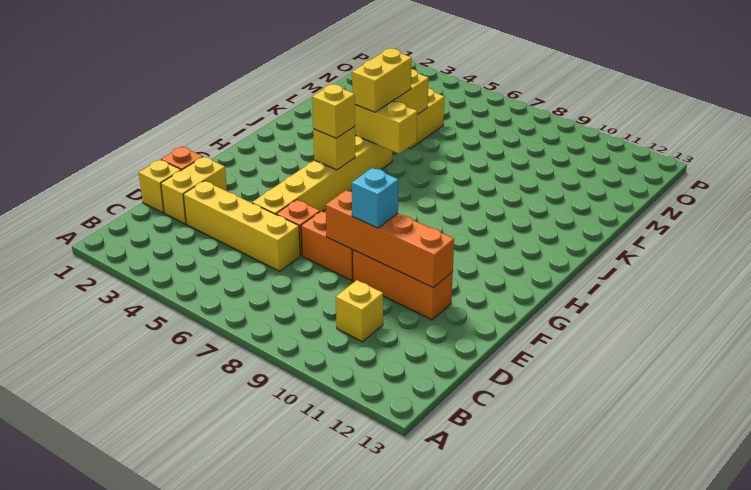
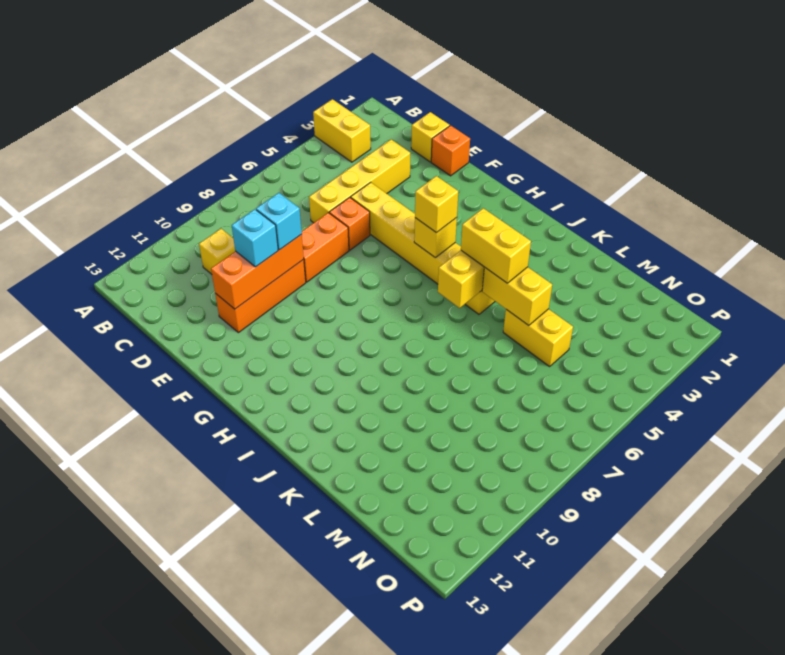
yellow 1x2 brick [161,157,227,224] -> yellow 1x2 brick moved to [313,99,371,162]
orange 1x4 brick [326,190,454,288] -> orange 1x3 brick [211,234,304,309]
none -> cyan 1x1 brick [232,209,278,267]

